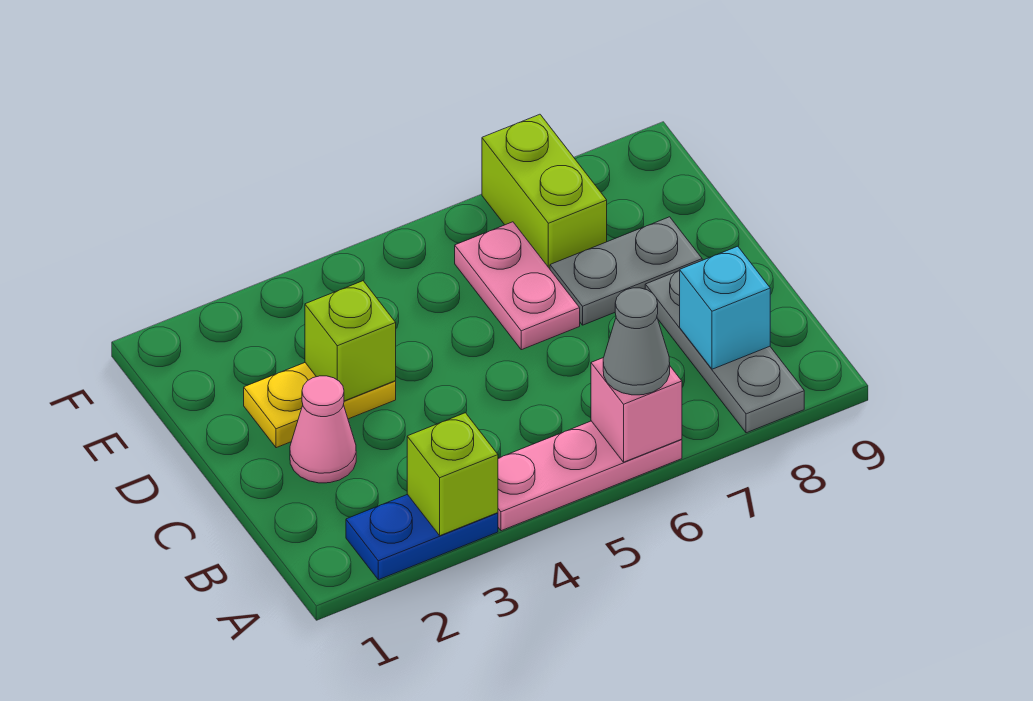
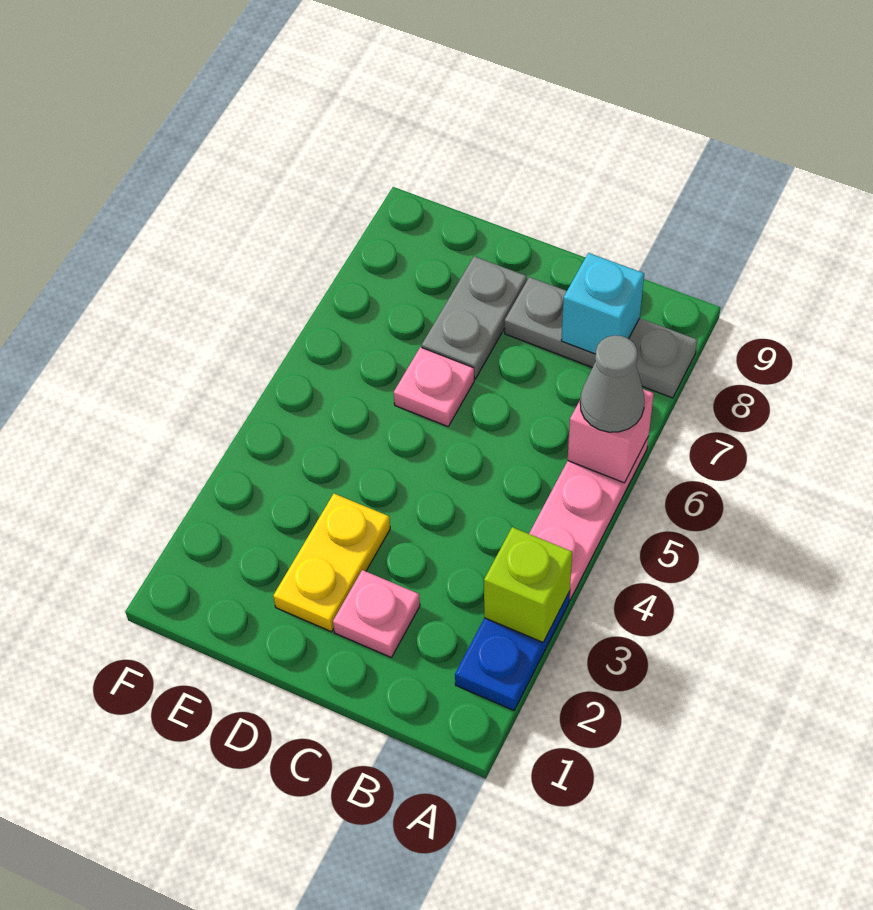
pink 1x1 cone [290,376,356,483] -> pink 1x1 plate [333,570,420,658]
lime 1x1 brick [305,281,396,401] -> none
pink 1x2 plate [455,222,580,350] -> pink 1x1 plate [394,347,474,427]
lime 1x2 brick [482,114,607,269] -> none

